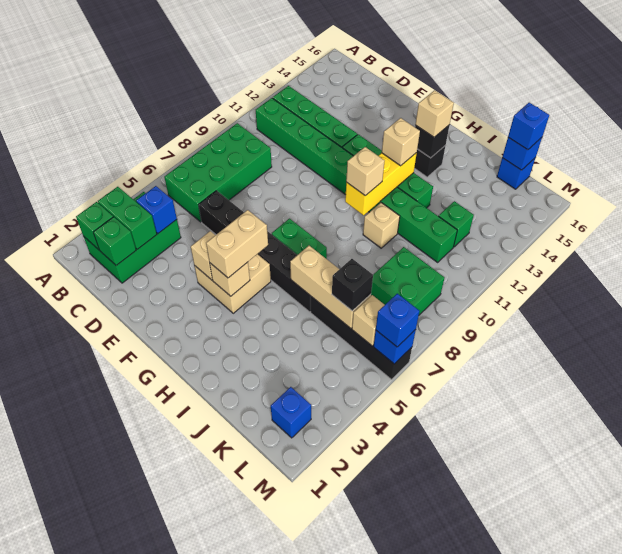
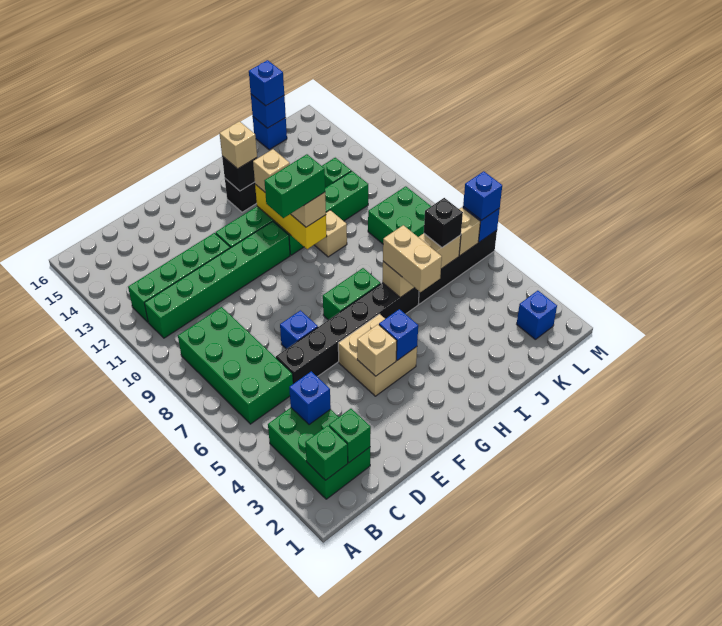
green 1x2 brick [98,187,157,249] -> green 1x2 brick moved to [265,154,325,218]
none -> blue 1x1 brick [280,310,318,349]
tan 1x1 brick [210,262,250,296] -> blue 1x1 brick [379,309,418,360]
tan 1x2 brick [206,210,268,278] -> tan 1x2 brick moved to [383,225,442,292]

